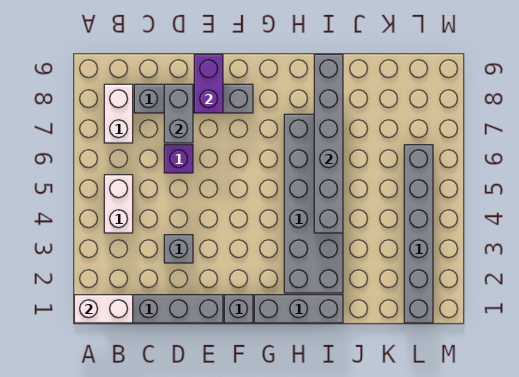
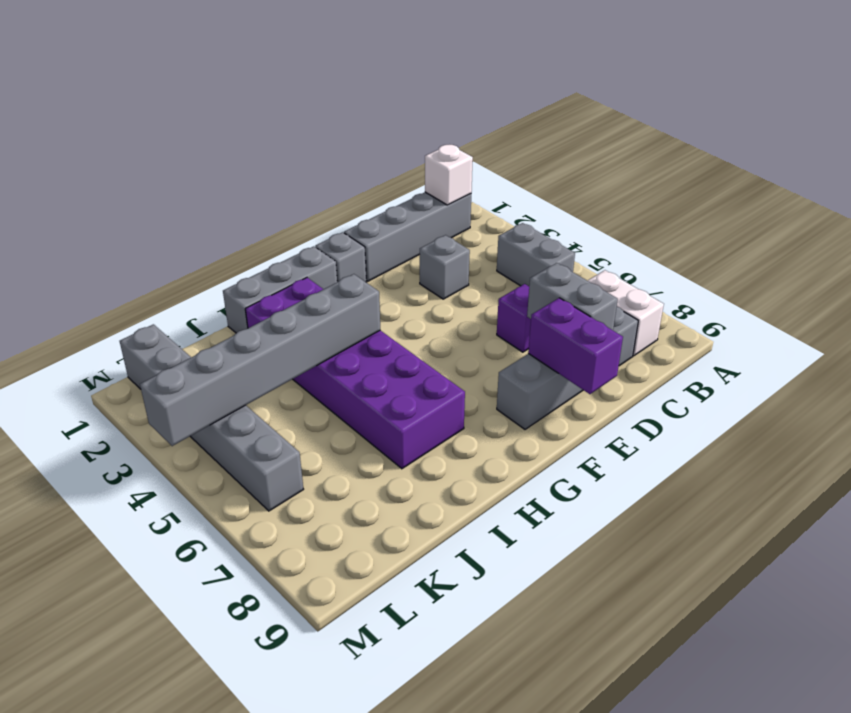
white 1x2 brick [74,295,133,323] -> white 1x1 brick [425,145,473,205]
white 1x2 brick [104,175,133,233] -> grey 1x2 brick [497,223,575,286]
grey 2x6 brick [284,114,343,293] -> purple 2x6 brick [245,278,465,469]
grey 1x6 brick [314,54,343,233] -> grey 1x6 brick turned to [140,274,380,446]

